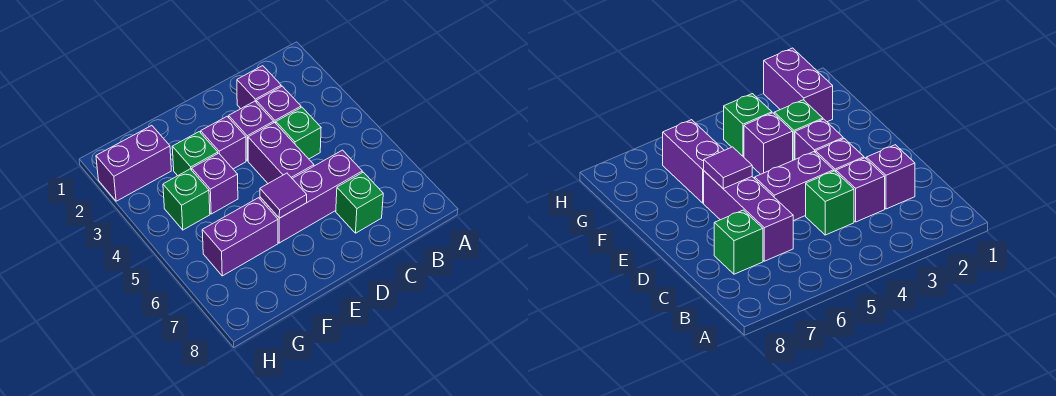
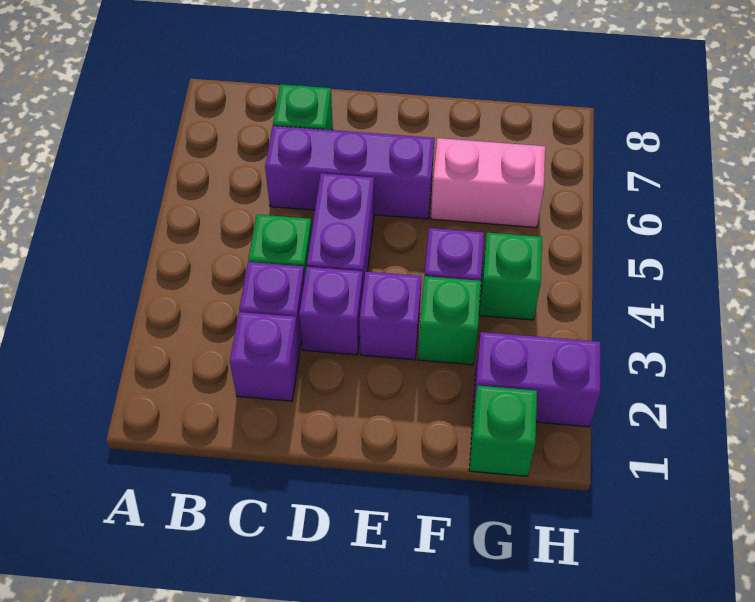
purple 1x1 tile [260,173,307,218] -> none
purple 1x2 brick [202,198,278,276] -> pink 1x2 brick [431,138,545,227]
none -> green 1x1 brick [469,386,537,476]

